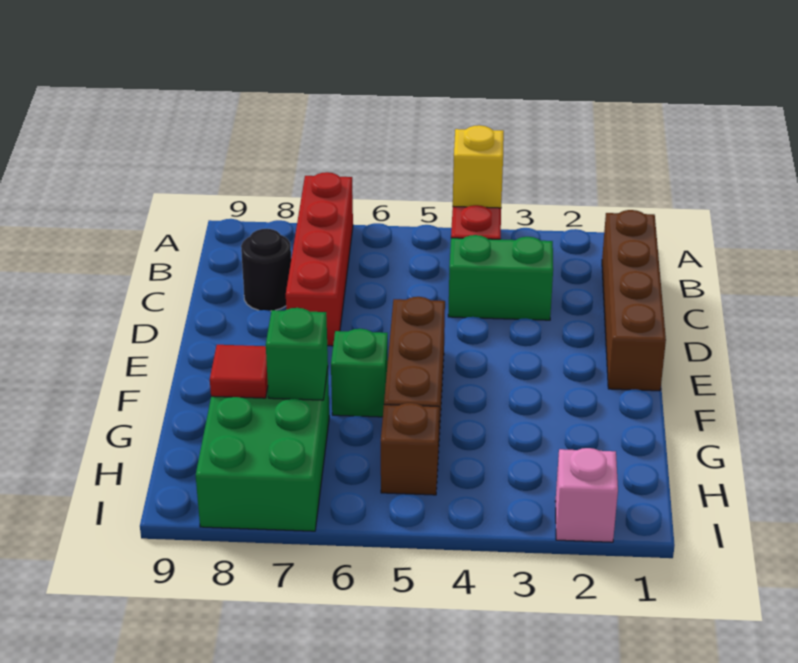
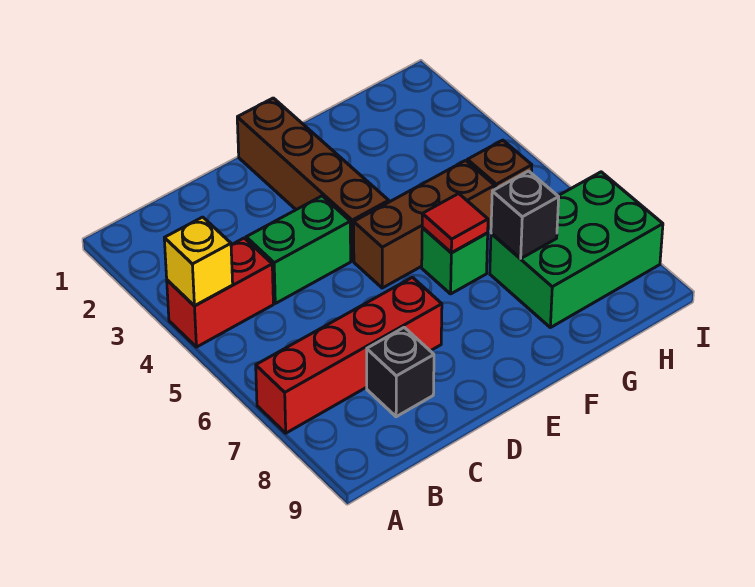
brown 1x4 brick [602,210,666,391] -> brown 1x4 brick turned to [237,98,389,261]
green 1x2 brick [448,235,553,320] -> green 1x2 brick turned to [246,196,351,303]
black 1x1 round brick [241,229,291,311] -> black 1x1 brick [367,327,434,417]
green 1x1 brick [266,308,328,400] -> black 1x1 brick [491,171,559,259]
red 1x1 tile [210,345,268,398] -> red 1x1 tile moved to [422,194,488,253]
pink 1x1 brick [555,448,618,542] -> none

